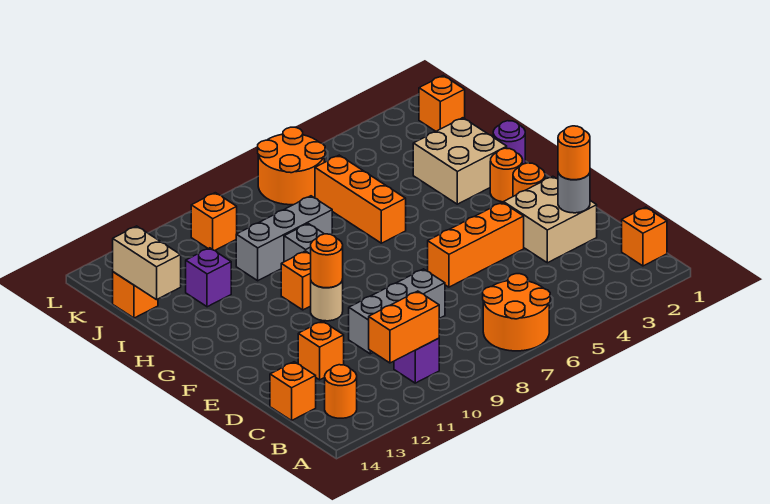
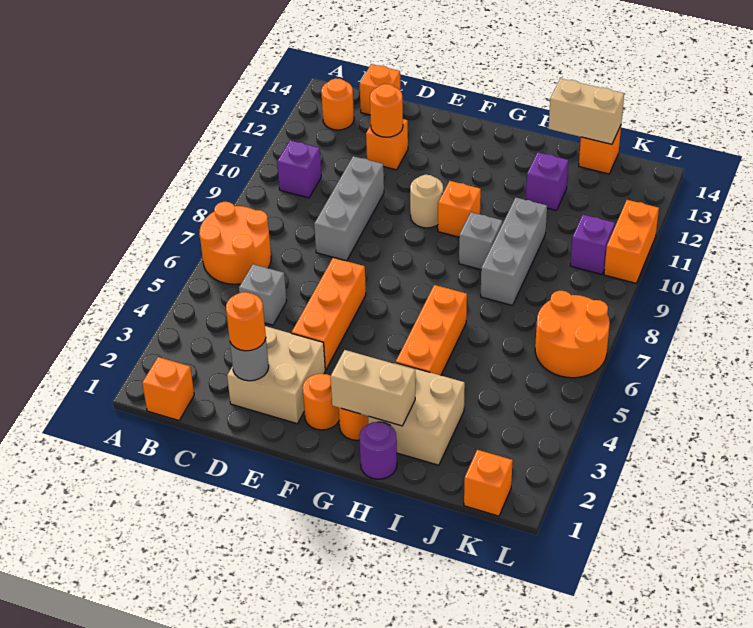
orange 1x2 brick [369,291,439,363] -> orange 1x2 brick moved to [604,200,659,283]
none -> grey 1x1 brick [239,264,287,325]
orange 1x1 round brick [311,234,343,288] -> orange 1x1 round brick moved to [370,84,403,137]
none -> tan 1x2 brick [331,350,415,426]
orange 1x3 brick [315,155,406,243] -> orange 1x3 brick turned to [396,285,467,375]
orange 1x1 brick [191,193,237,251] -> purple 1x1 brick [570,215,615,274]

